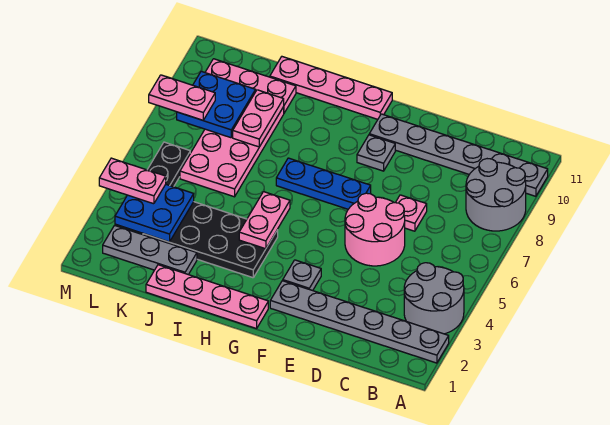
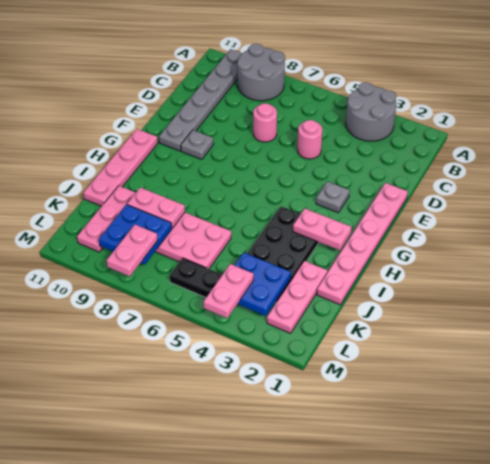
grey 1x6 plate [270,281,449,363] -> none
pink 2x2 round brick [345,193,405,266] -> pink 1x1 round brick [298,120,322,159]
pink 1x1 plate [395,195,427,231] -> pink 1x1 round brick [253,103,277,142]
blue 1x3 plate [276,158,371,209] -> none
pink 1x4 plate [146,265,268,329] -> pink 1x6 plate [317,183,408,305]
pink 1x2 plate [239,192,290,249] -> pink 1x2 plate moved to [293,208,352,250]
grey 1x3 plate [103,225,197,275] -> pink 1x3 plate [267,261,328,333]

